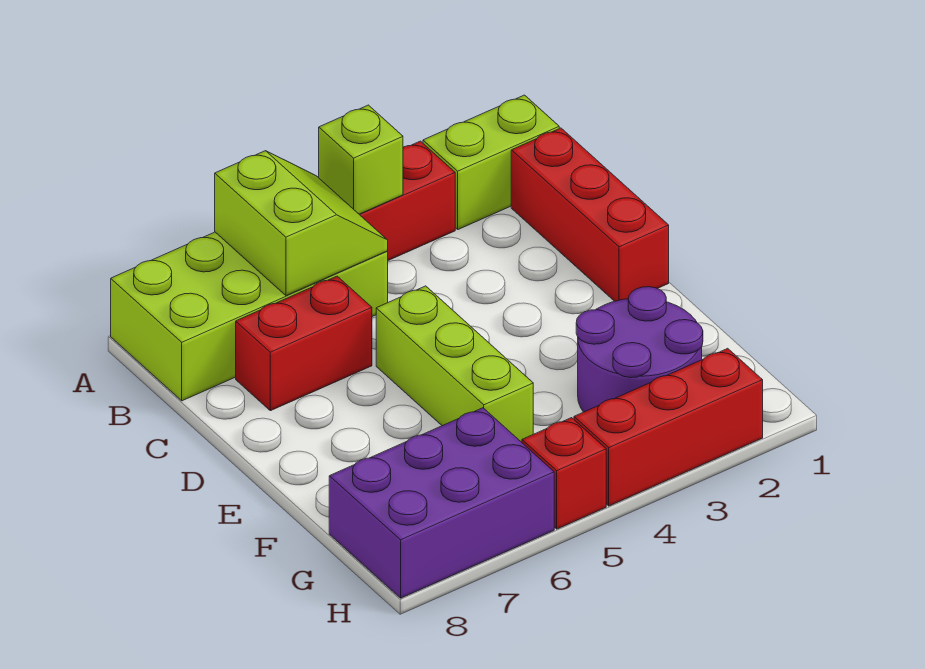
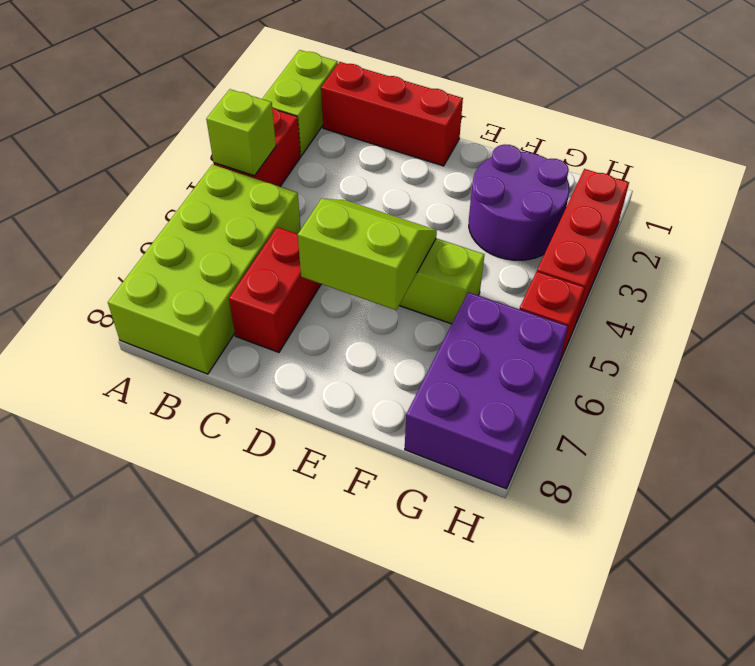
lime 2x2 slope [215,151,388,296] -> lime 2x2 slope moved to [298,199,437,310]

